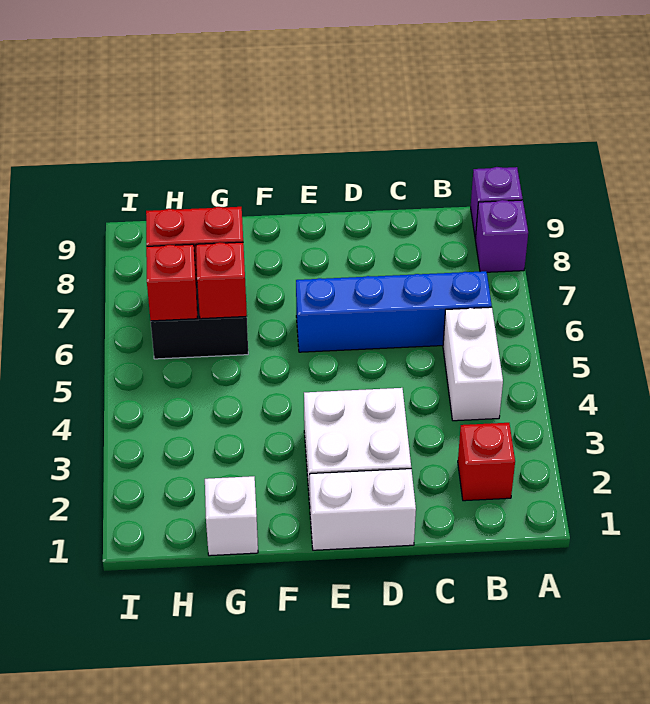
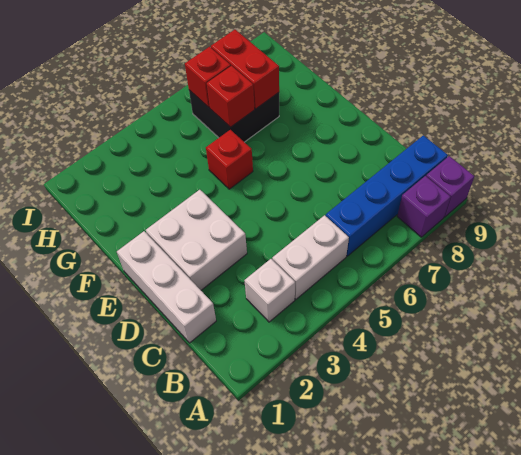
red 1x1 brick [458,423,515,501] -> red 1x1 brick moved to [206,130,253,189]
blue 1x4 brick [296,271,492,352] -> blue 1x4 brick turned to [326,135,448,256]
white 1x2 brick [310,469,416,550] -> white 1x3 brick [117,231,216,343]
white 1x1 brick [205,476,258,556] -> white 1x1 brick moved to [244,259,295,322]

